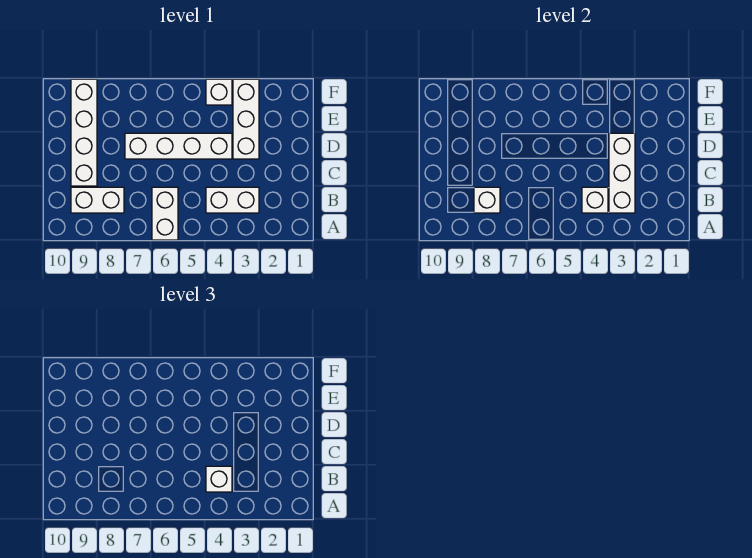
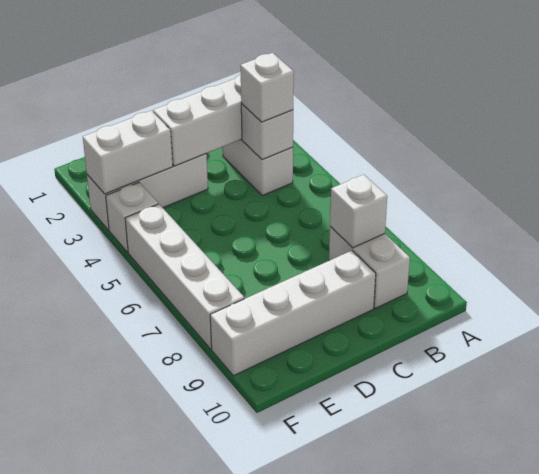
white 1x2 brick [152,187,178,240] -> white 1x2 brick moved to [83,111,173,194]
white 1x4 brick [125,133,232,159] -> white 1x4 brick moved to [125,204,244,349]

